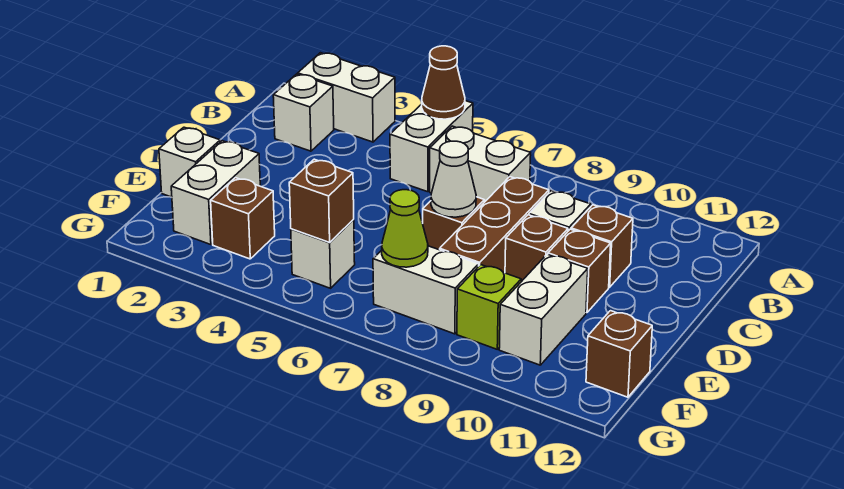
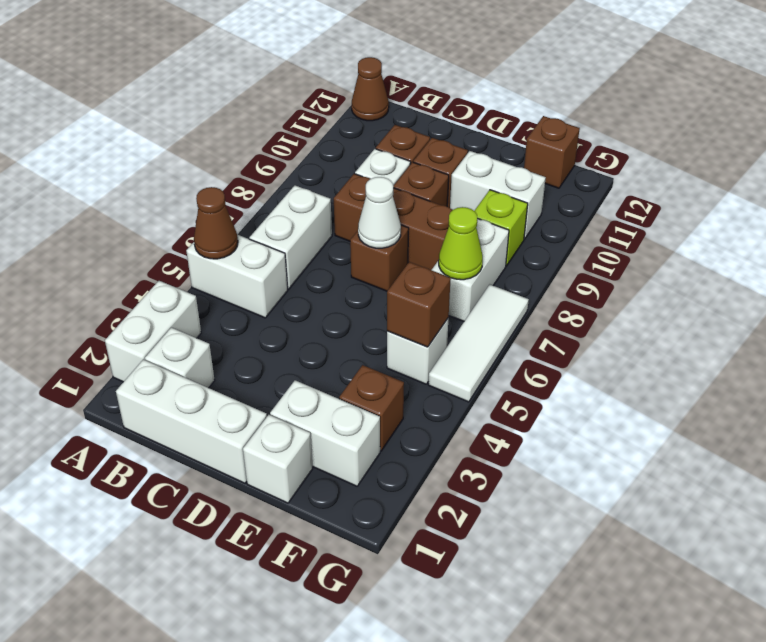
none -> brown 1x1 cone [352,57,389,121]
none -> white 1x3 brick [116,359,267,483]
none -> white 1x3 tile [428,285,529,402]

